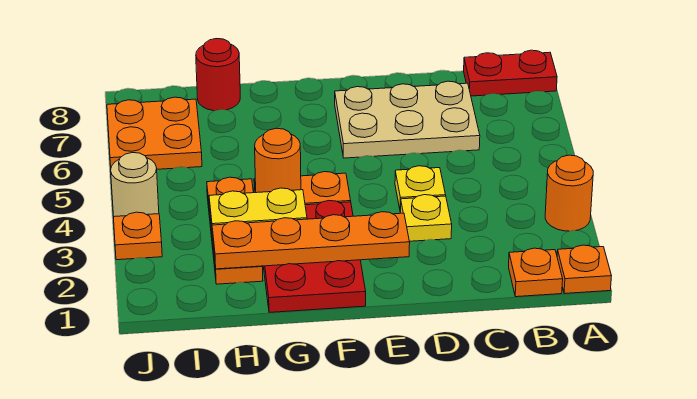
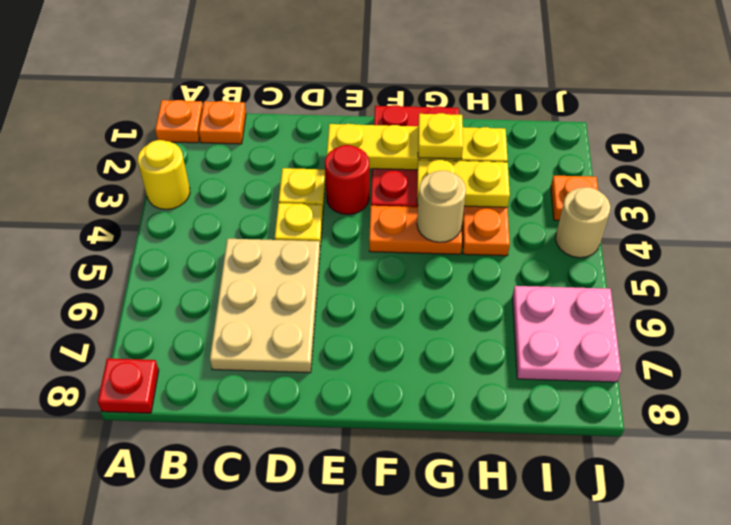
orange 1x1 round brick [545,155,593,231] -> yellow 1x1 round brick [138,140,190,209]
red 1x2 plate [464,50,557,96] -> red 1x1 plate [98,358,159,413]
tan 2x3 plate [335,81,480,158] -> tan 2x3 plate turned to [210,239,320,373]
orange 1x4 plate [212,212,410,269] -> yellow 1x4 plate [327,124,508,170]
none -> yellow 1x1 plate [418,113,463,159]
orange 1x1 round brick [255,128,301,193] -> tan 1x1 round brick [417,171,466,242]
red 1x1 round brick [196,39,240,111] -> red 1x1 round brick moved to [325,145,369,214]
orange 2x2 plate [107,97,202,169] -> pink 2x2 plate [512,286,621,382]

